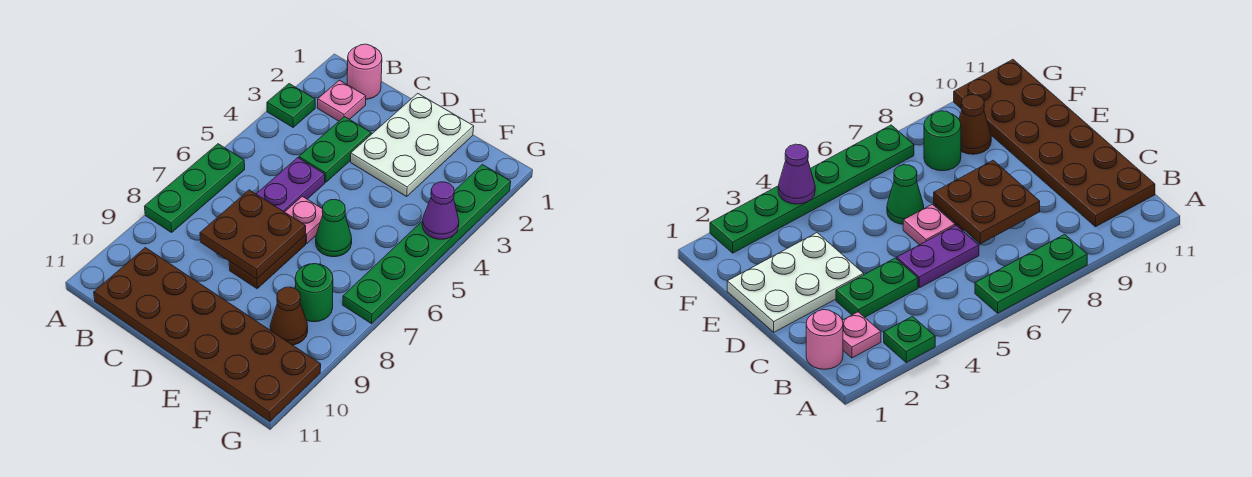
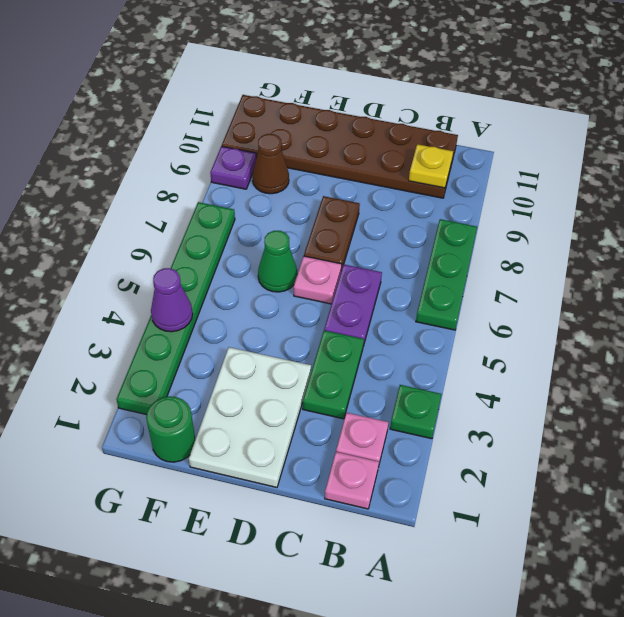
pink 1x1 round brick [347,44,382,99] -> pink 1x1 plate [325,452,379,509]
none -> yellow 1x1 plate [409,144,453,188]
brown 2x2 plate [200,190,306,279] -> none
green 1x1 round brick [295,264,333,322] -> green 1x1 round brick moved to [146,396,195,462]
none -> purple 1x1 plate [210,146,256,189]

